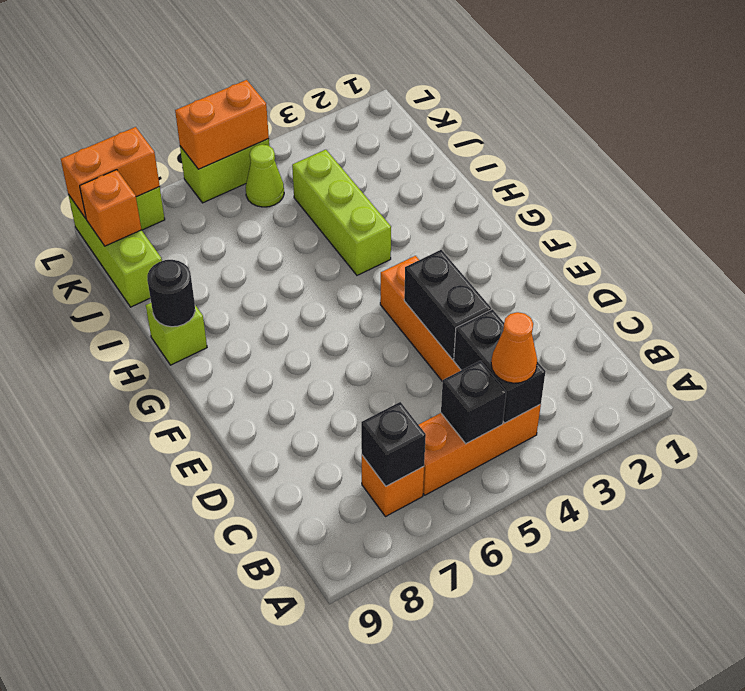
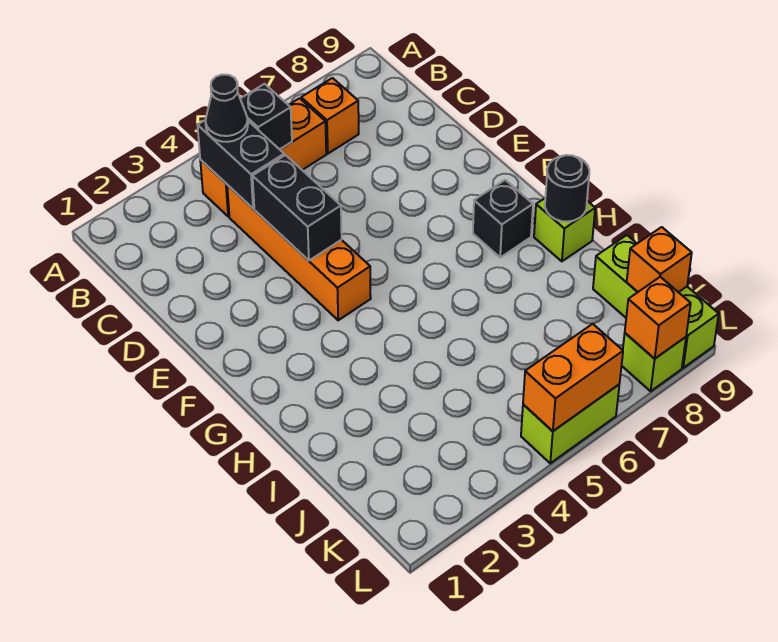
orange 1x1 cone [491,312,537,383] -> black 1x1 cone [206,75,248,142]
black 1x1 brick [361,402,426,486] -> black 1x1 brick moved to [473,180,533,257]
lime 1x3 brick [292,150,391,275] -> none
lime 1x1 cone [246,144,284,207] -> none
orange 1x2 brick [61,127,160,219] -> orange 1x1 brick [625,277,691,359]

